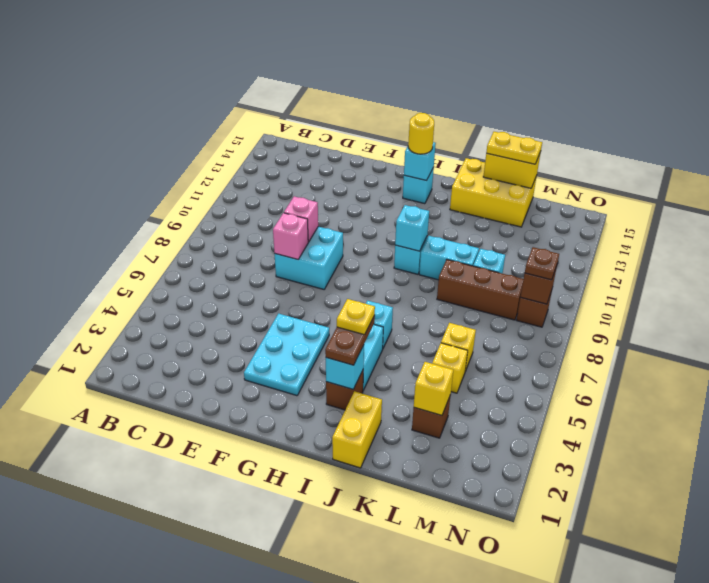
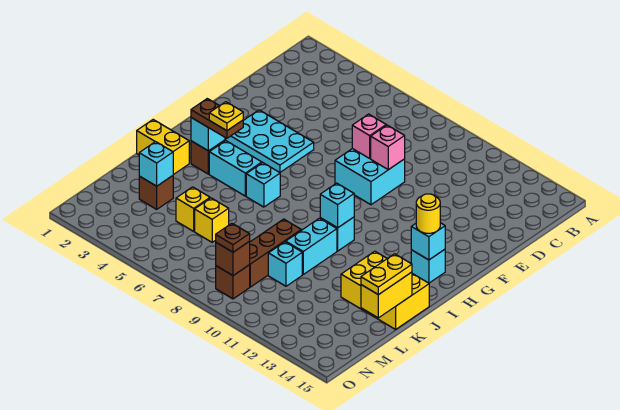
yellow 2x3 brick [450,158,537,227] -> yellow 2x3 brick turned to [341,251,429,329]
yellow 1x1 brick [414,362,453,415] -> cyan 1x1 brick [139,142,173,186]

